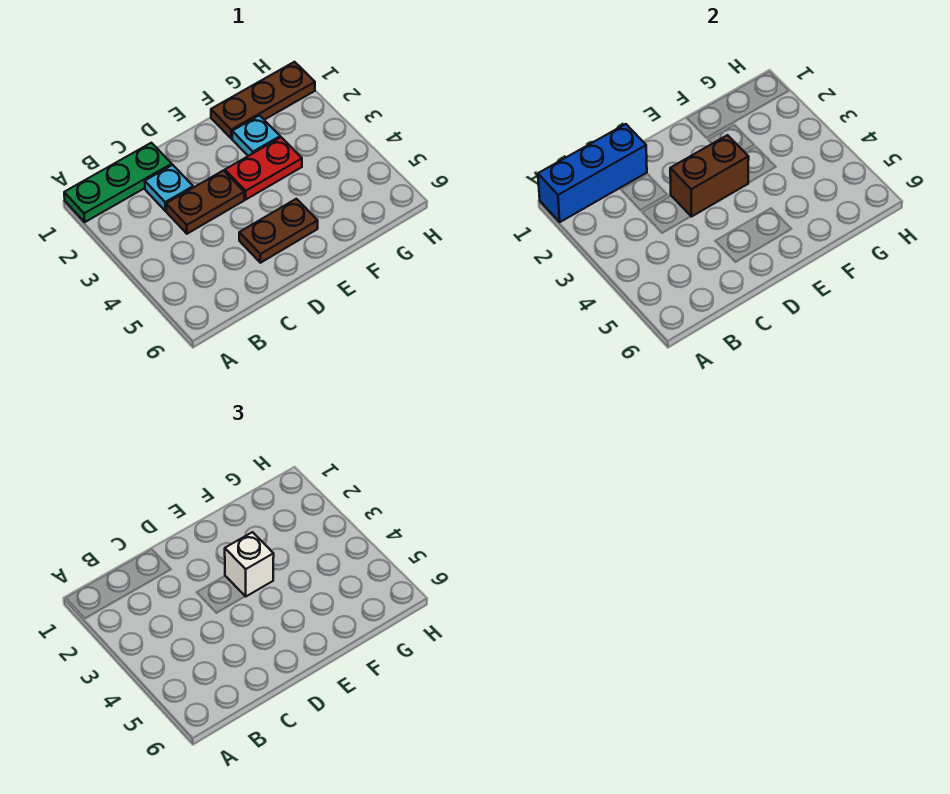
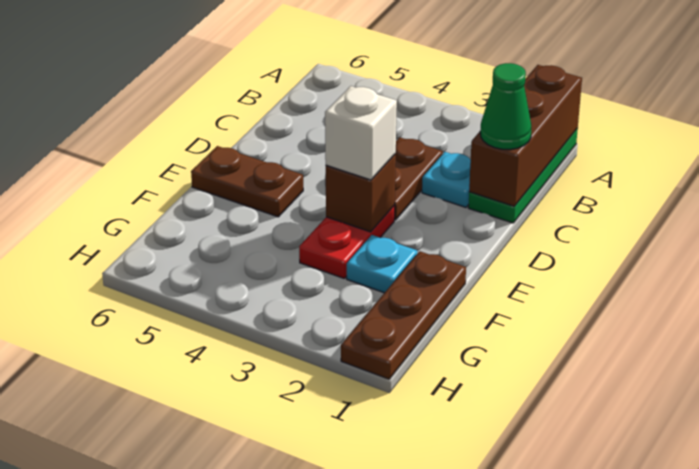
blue 1x3 brick [538,124,647,222] -> brown 1x3 brick [469,65,582,206]
none -> green 1x1 cone [480,63,531,149]
brown 1x2 brick [670,135,749,217] -> brown 1x1 brick [326,154,396,232]
brown 1x2 plate [239,199,318,263] -> brown 1x2 plate turned to [191,146,303,217]

